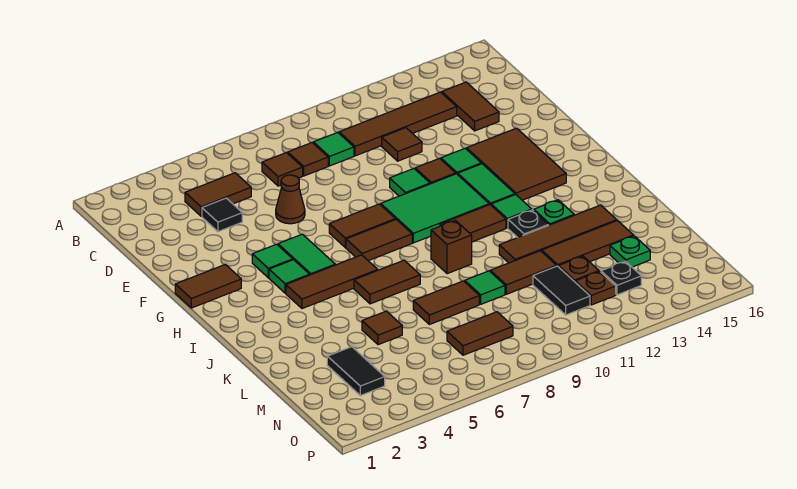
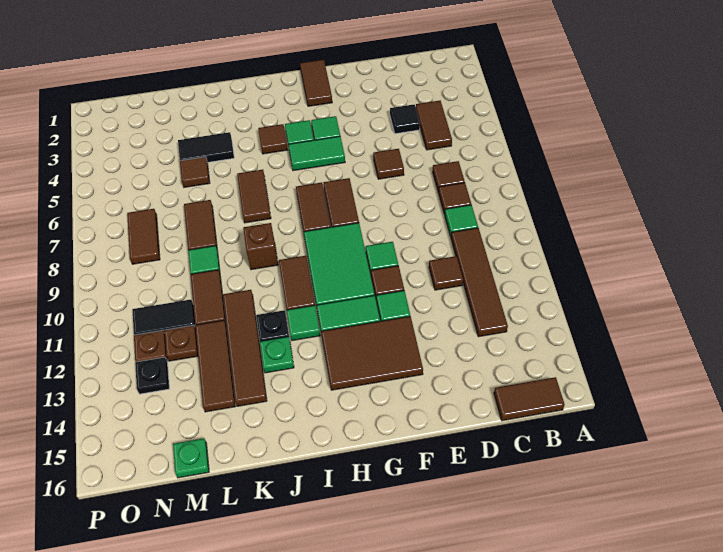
brown 1x2 tile [442,82,499,131] -> brown 1x2 tile moved to [494,377,565,421]
brown 1x1 cone [276,175,305,224] -> brown 1x1 tile [373,149,404,179]
brown 1x3 tile [286,255,378,309] -> brown 1x1 tile [258,124,288,154]
black 1x2 tile [327,347,385,396] -> black 1x2 tile moved to [178,132,234,162]
green 1x1 plate [610,236,650,267] -> green 1x1 plate moved to [173,438,209,478]

